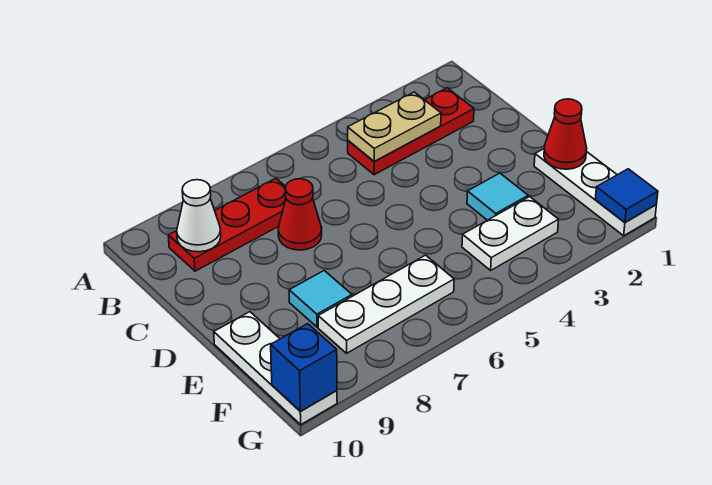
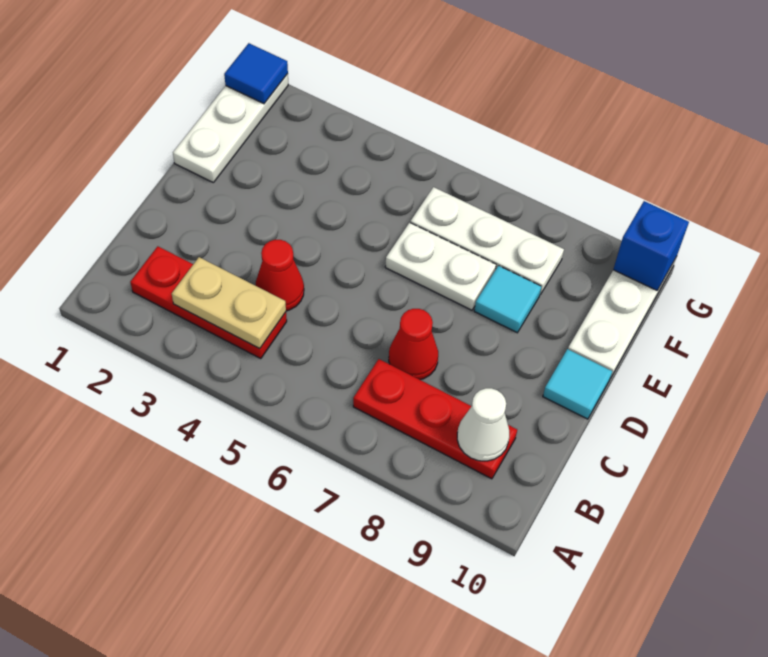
red 1x1 cone [544,99,587,169] -> red 1x1 cone moved to [255,240,304,311]
cyan 1x1 tile [467,173,528,220] -> cyan 1x1 tile moved to [543,349,612,419]
white 1x2 plate [462,197,559,270] -> white 1x2 plate moved to [385,223,496,310]

